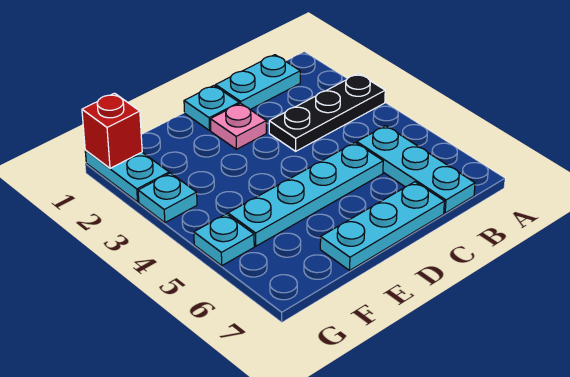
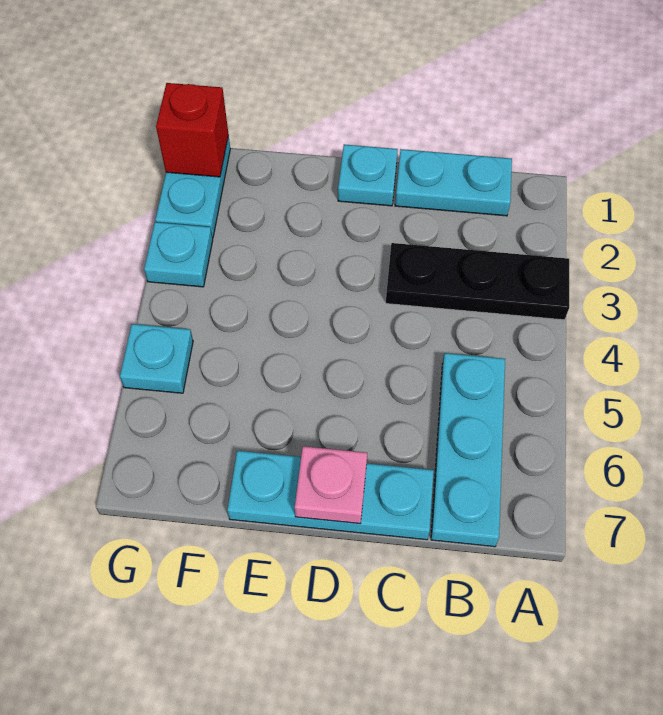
cyan 1x4 plate [228,142,383,246] -> none
pink 1x1 plate [210,103,266,149] -> pink 1x1 plate moved to [295,446,367,524]

